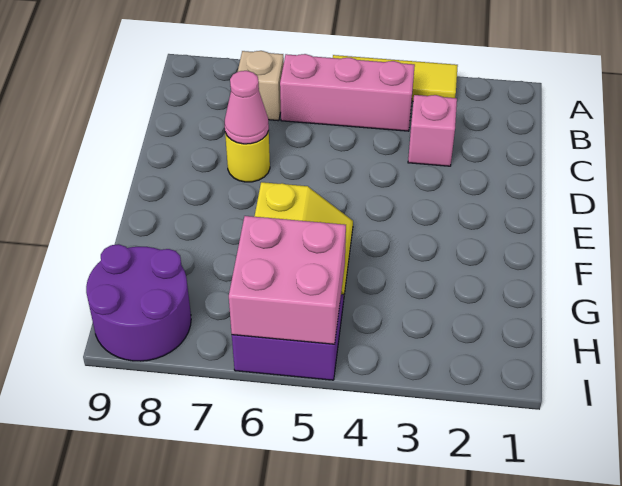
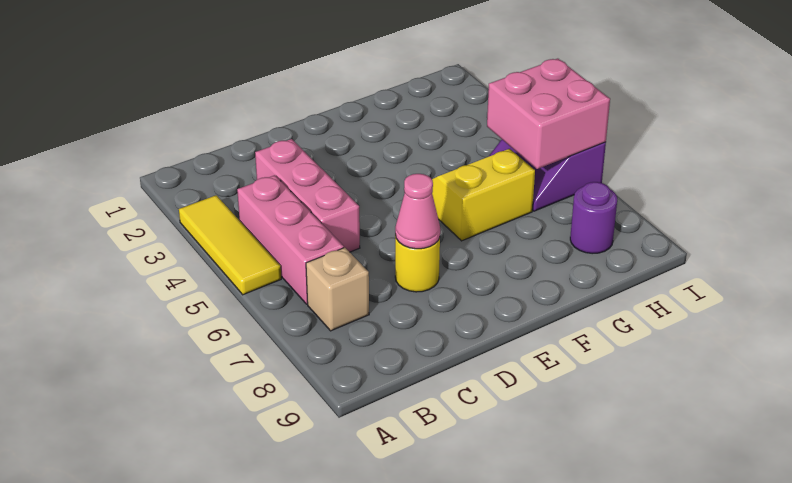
pink 1x1 brick [408,95,457,166] -> pink 1x3 brick [255,139,360,252]
purple 2x2 round brick [86,244,191,361] -> purple 1x1 round brick [570,182,617,254]

